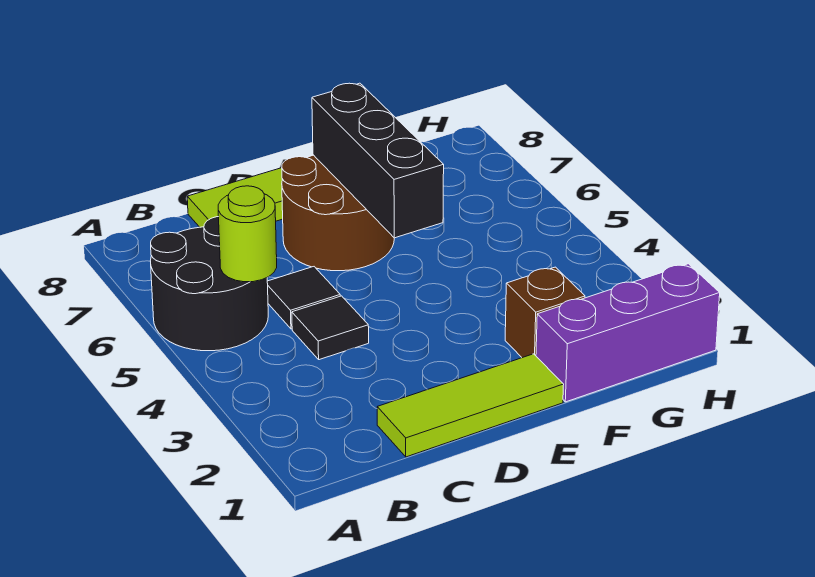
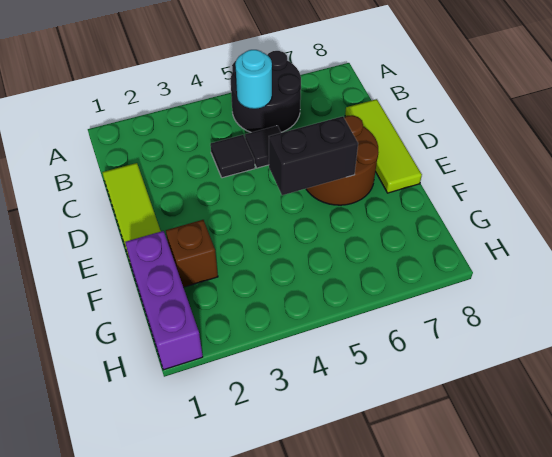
lime 1x1 round brick [218,186,277,282] -> cyan 1x1 round brick [235,50,272,109]
black 1x3 brick [312,83,444,238] -> black 1x2 brick [269,116,358,195]

